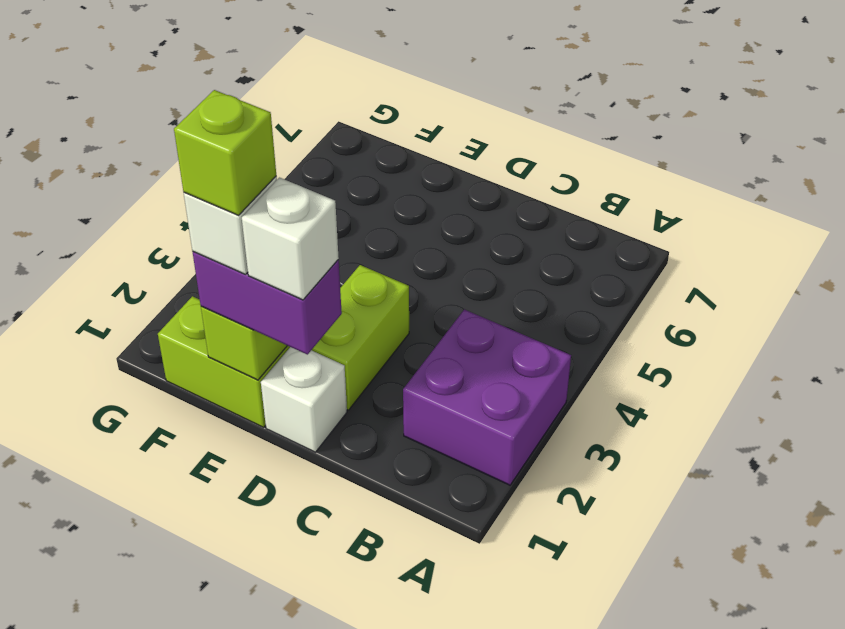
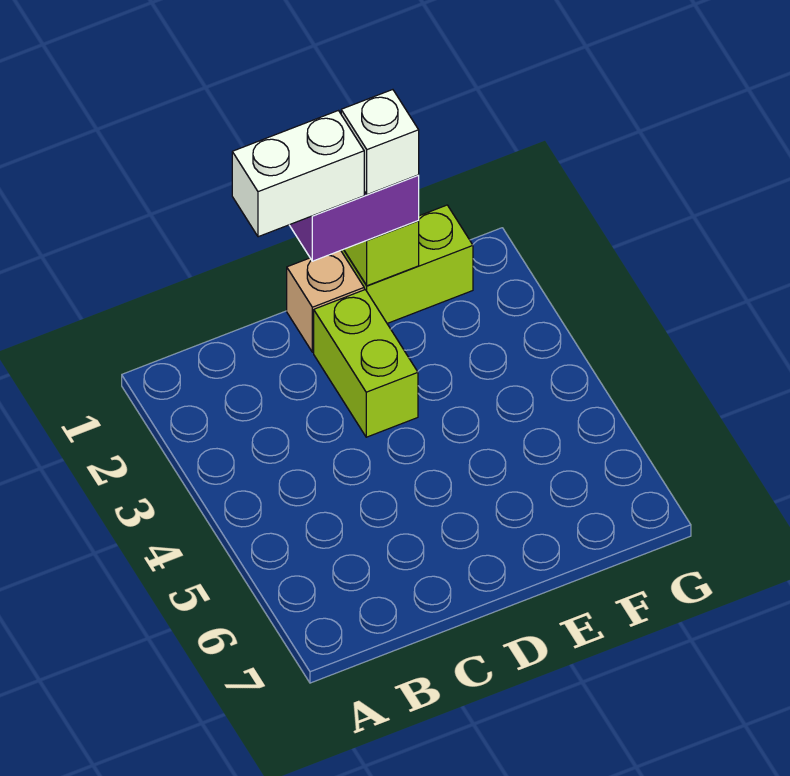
purple 2x2 brick [403,309,571,485] -> none
white 1x1 brick [261,347,347,452] -> tan 1x1 brick [287,251,364,352]
white 1x1 brick [242,178,339,300] -> white 1x2 brick [232,111,364,237]
lime 1x1 brick [174,90,276,215] -> none

